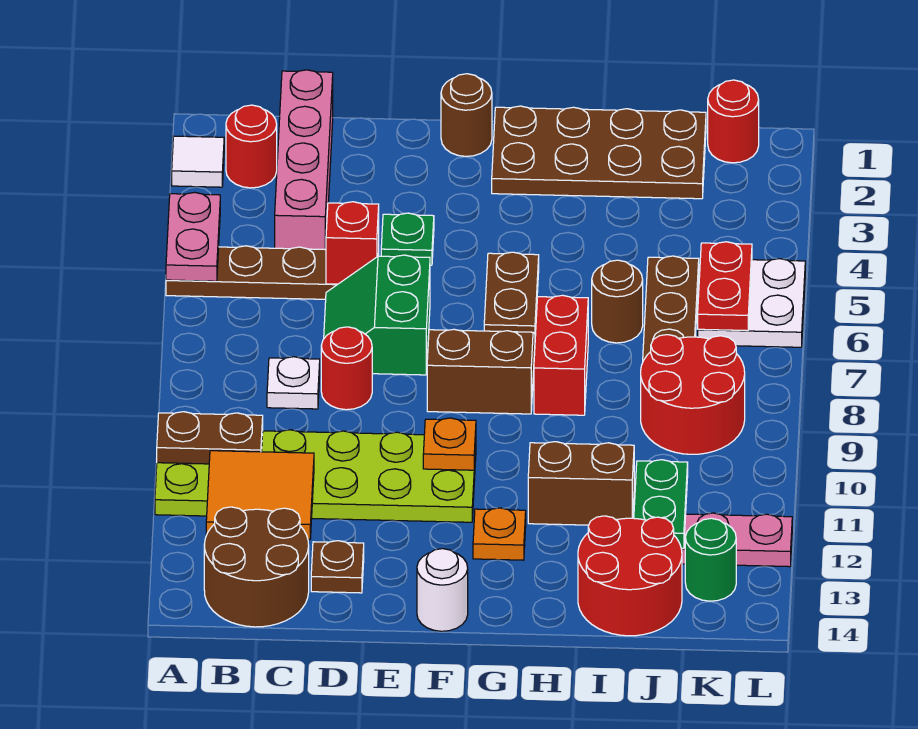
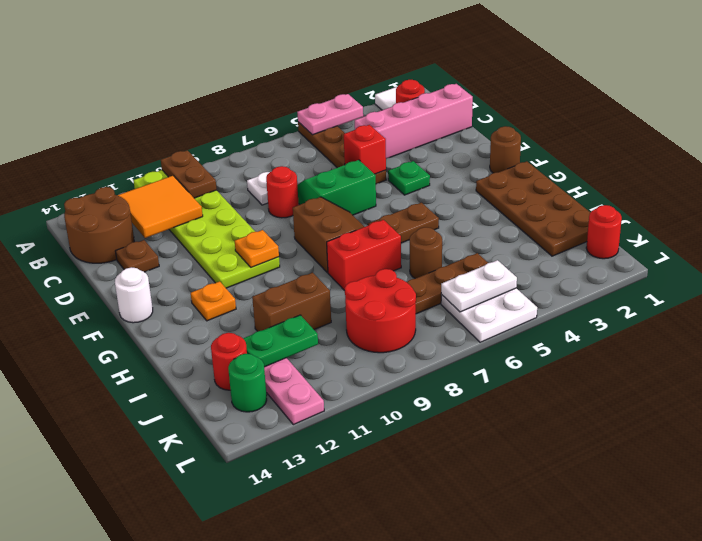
brown 1x2 brick [528,442,634,525] -> brown 1x2 brick turned to [252,273,331,331]
red 2x2 round brick [578,516,682,636] -> red 1x1 round brick [211,333,247,390]
red 1x2 plate [698,242,752,331] -> white 1x2 plate [441,260,517,312]

